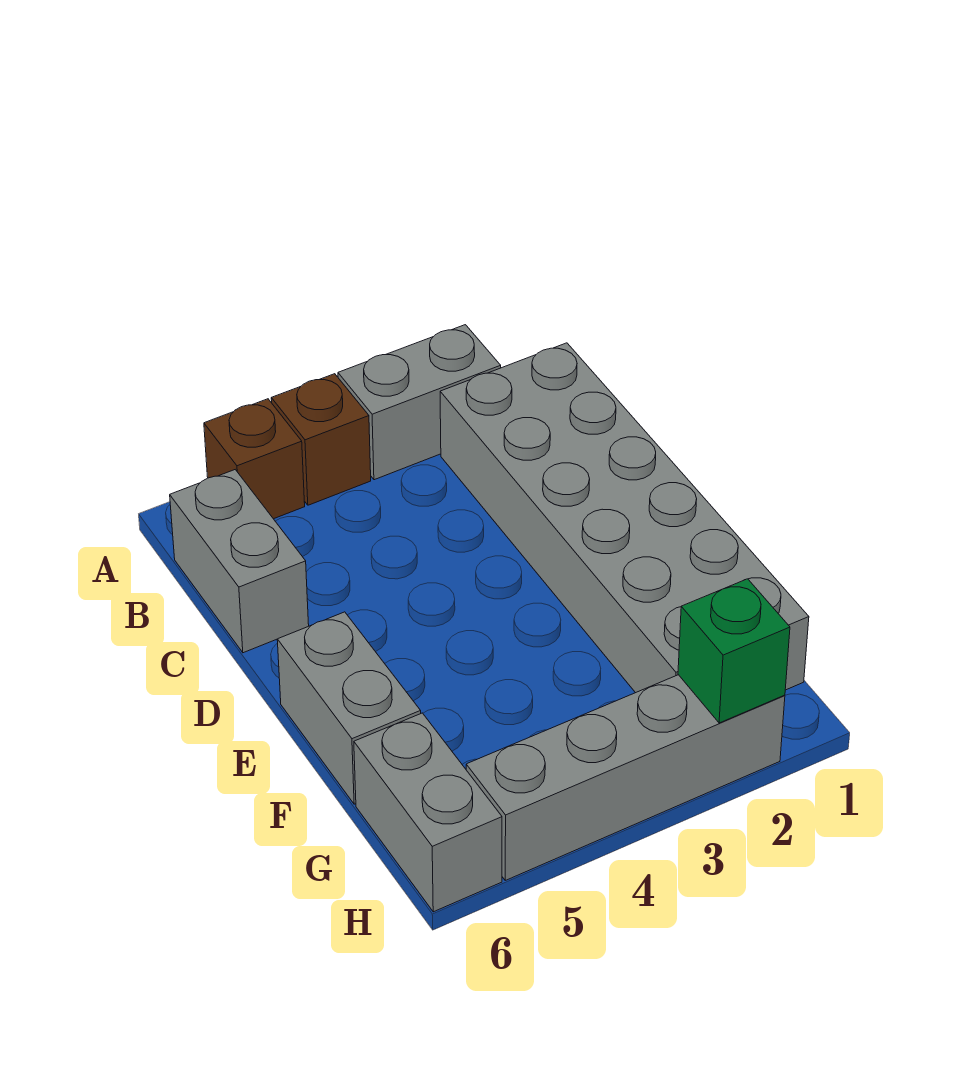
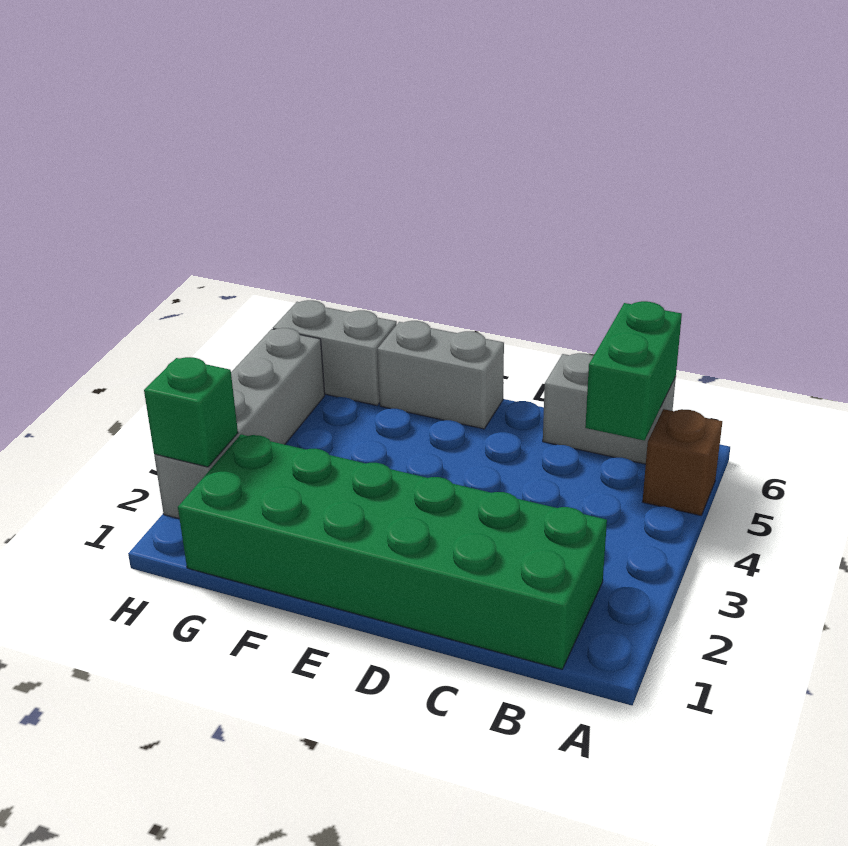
grey 1x2 brick [338,325,501,480] -> none
brown 1x1 brick [271,374,371,505] -> none
grey 2x6 brick [440,343,809,693] -> green 2x6 brick [178,434,607,669]
none -> green 1x2 brick [585,301,682,441]

